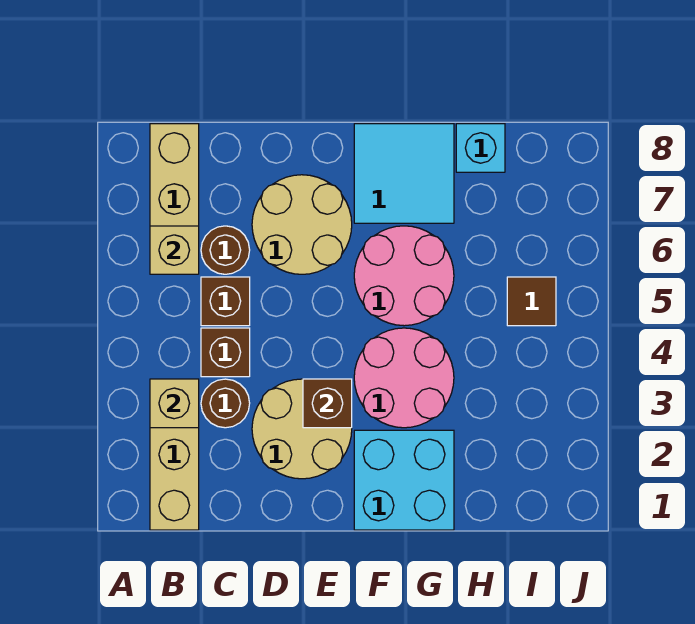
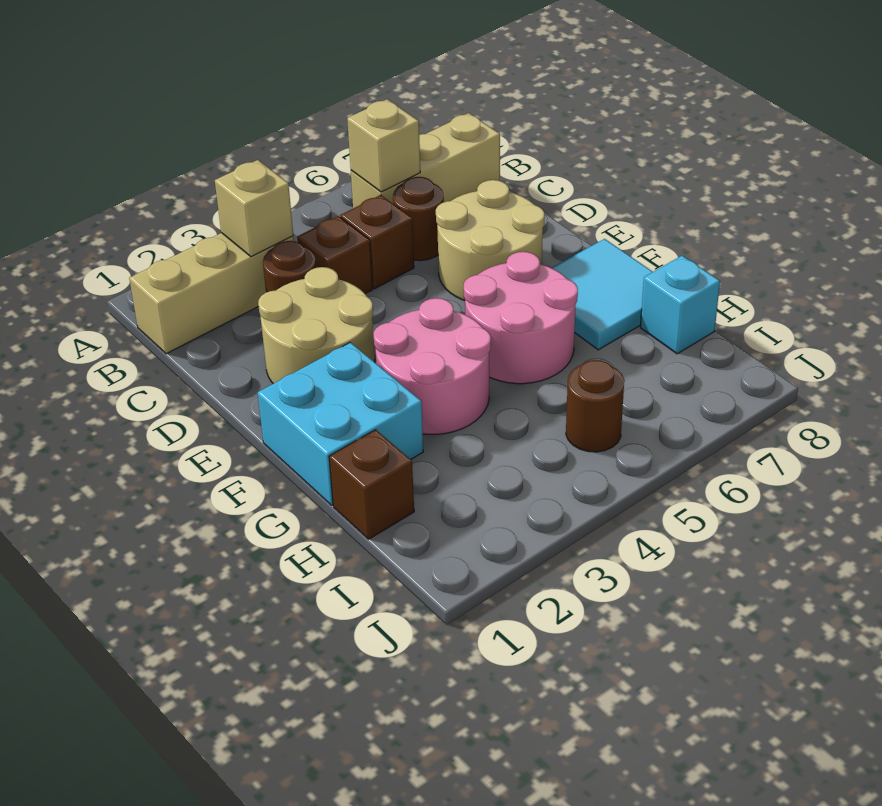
brown 1x1 brick [303,379,352,428] -> brown 1x1 brick moved to [329,430,414,539]
brown 1x1 tile [507,277,556,326] -> brown 1x1 round brick [566,360,624,452]

